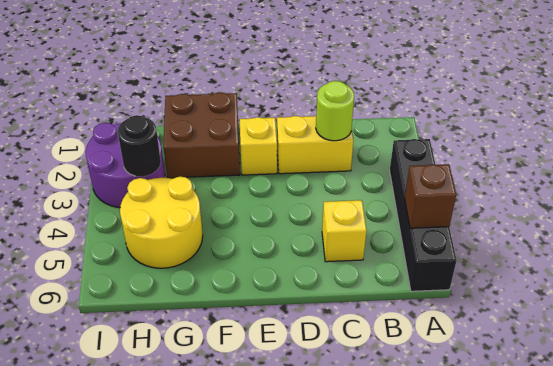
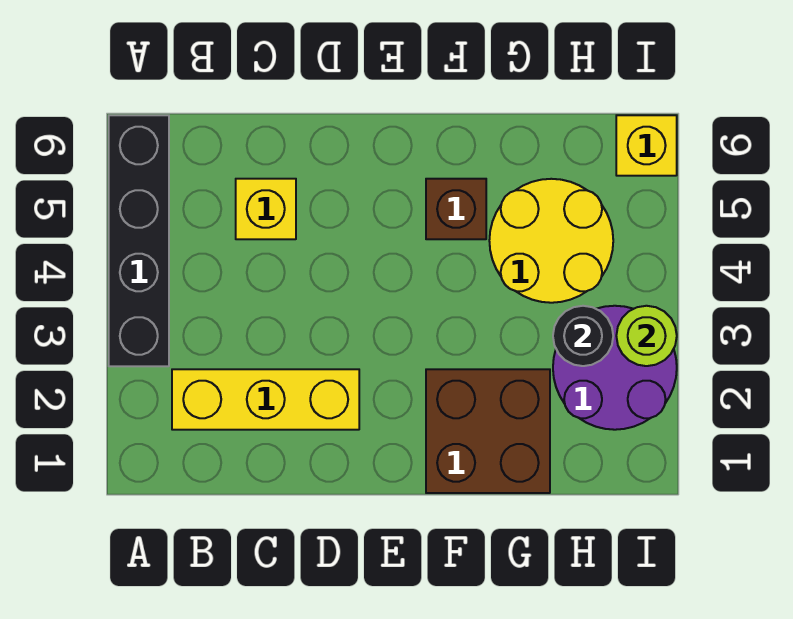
brown 1x1 brick [404,164,456,228] -> brown 1x1 brick moved to [426,179,486,239]
yellow 1x2 brick [277,116,353,174] -> yellow 1x3 brick [172,369,359,430]
lime 1x1 round brick [316,81,354,141] -> lime 1x1 round brick moved to [616,306,677,366]
yellow 1x1 brick [240,117,277,175] -> yellow 1x1 brick moved to [616,115,677,176]

